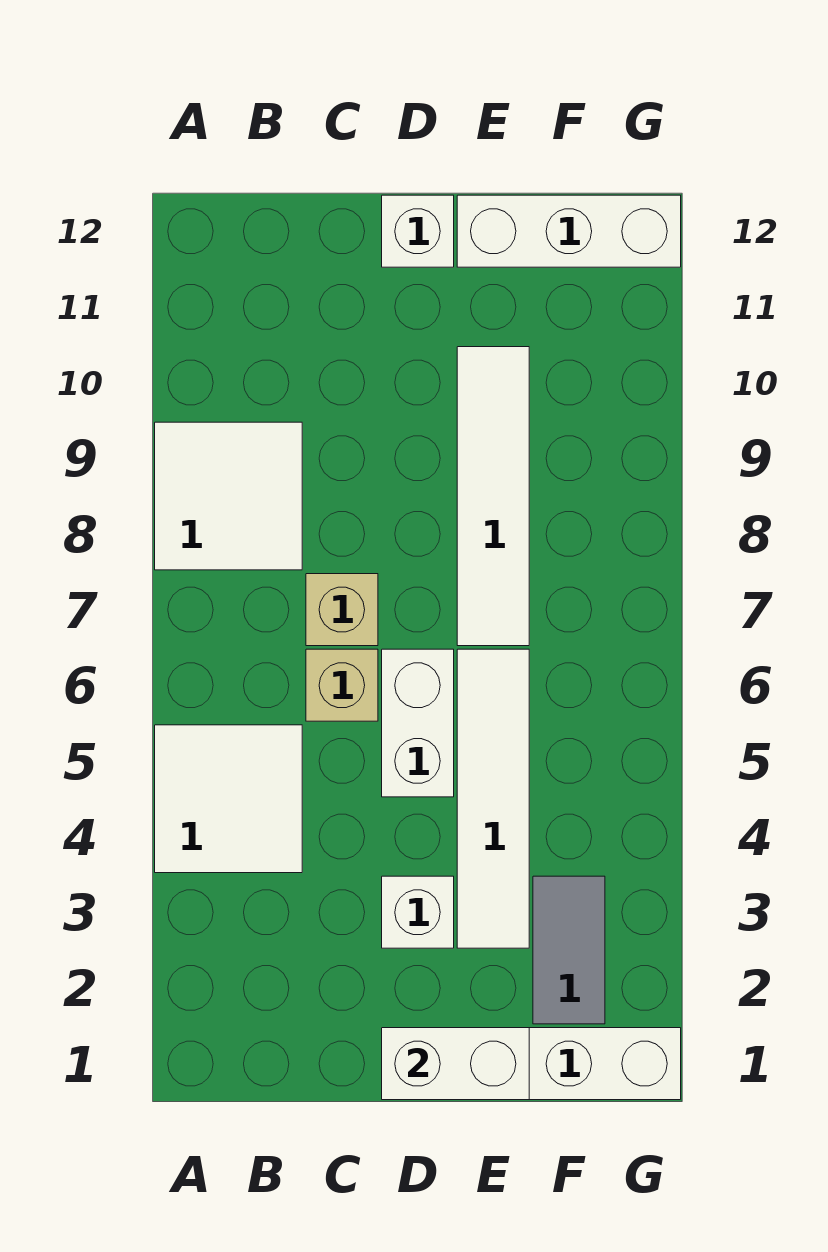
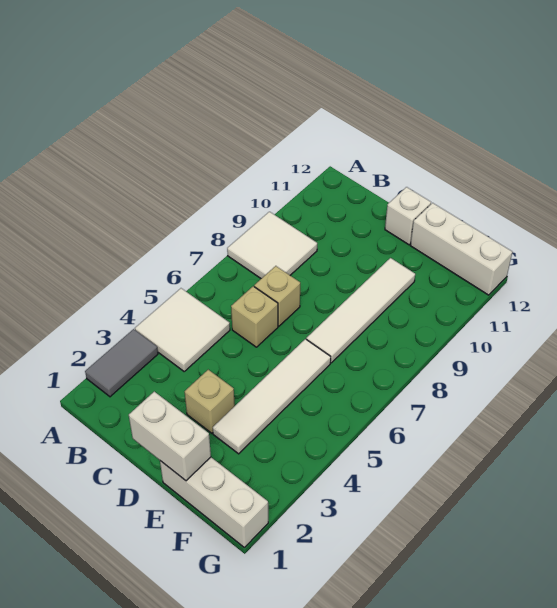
white 1x1 brick [382,876,454,948] -> tan 1x1 brick [185,370,235,433]
white 1x2 brick [382,649,454,797] -> none
grey 1x2 tile [533,876,605,1024] -> grey 1x2 tile moved to [85,329,158,397]

